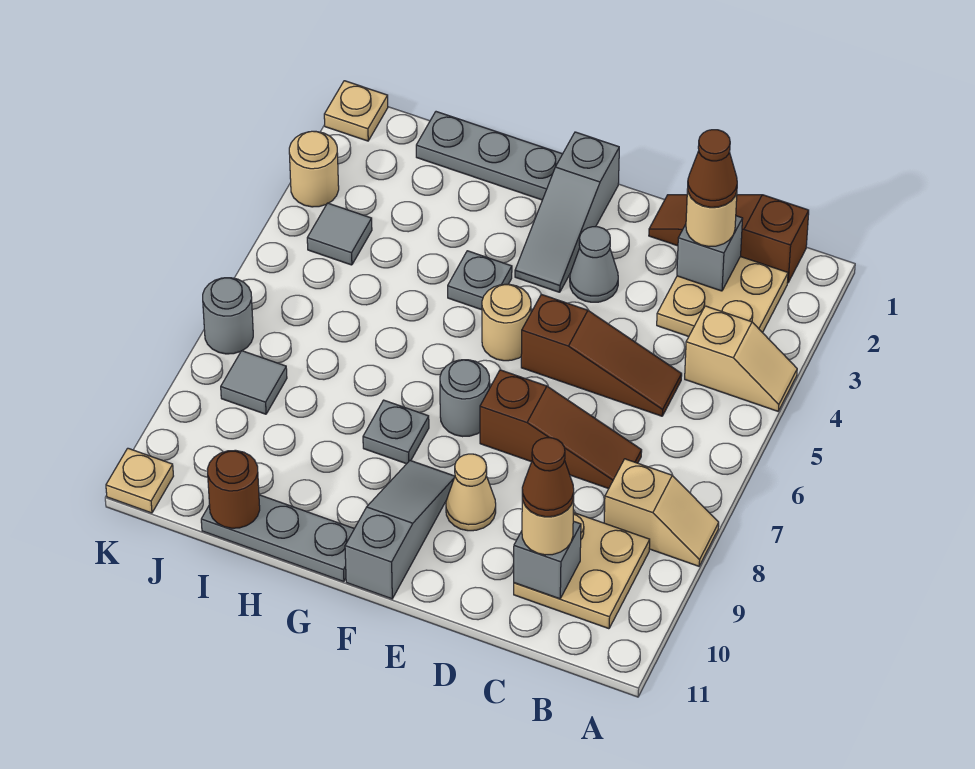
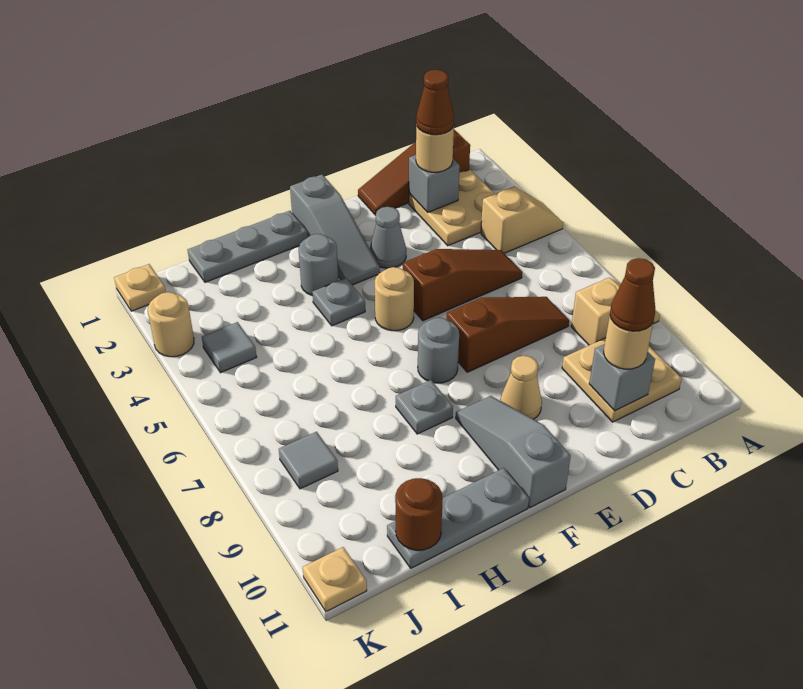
grey 1x1 round brick [203,278,253,354] -> grey 1x1 round brick moved to [299,234,338,296]

